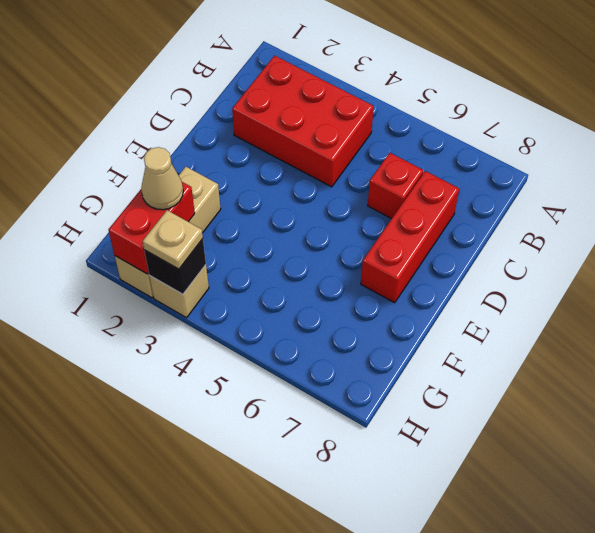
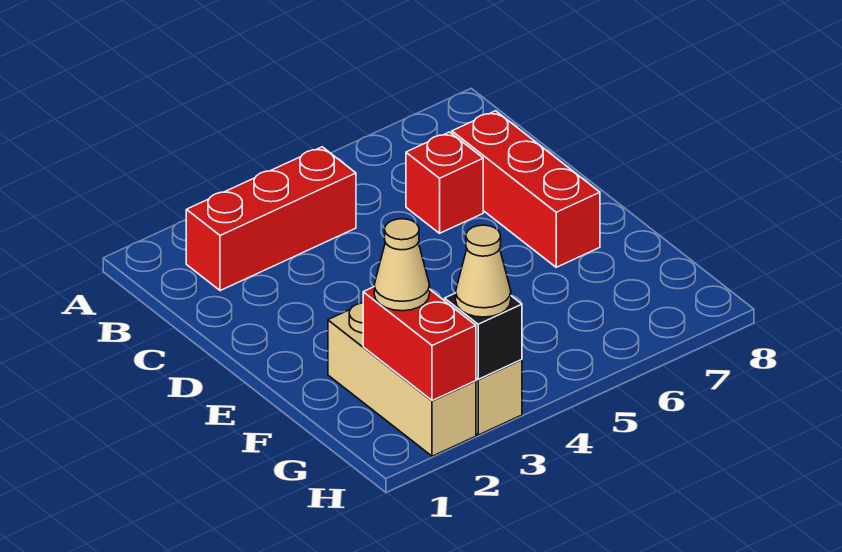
red 2x3 brick [232,56,374,187] -> red 1x3 brick [186,147,356,291]
tan 1x1 plate [143,210,203,269] -> tan 1x1 cone [456,225,511,317]

